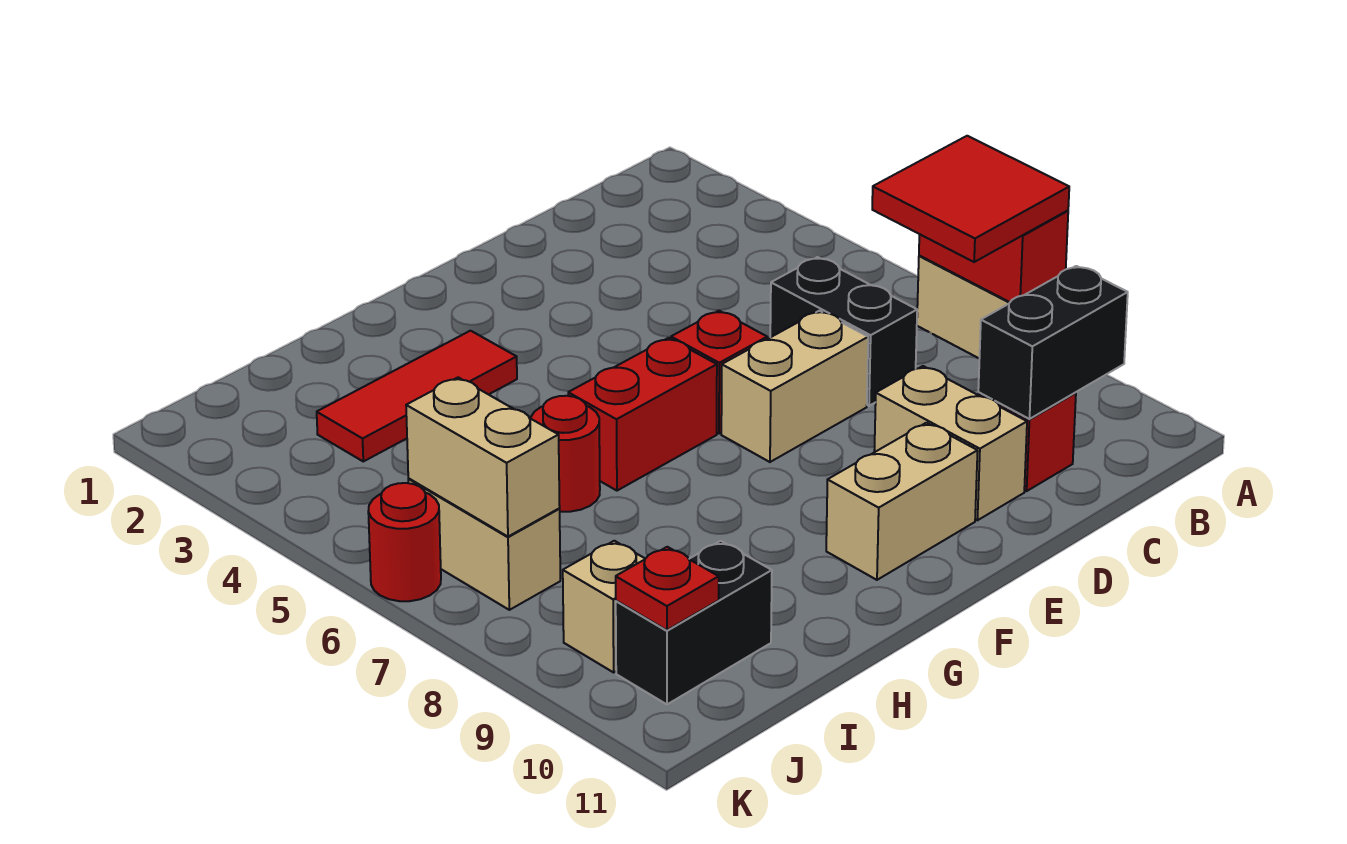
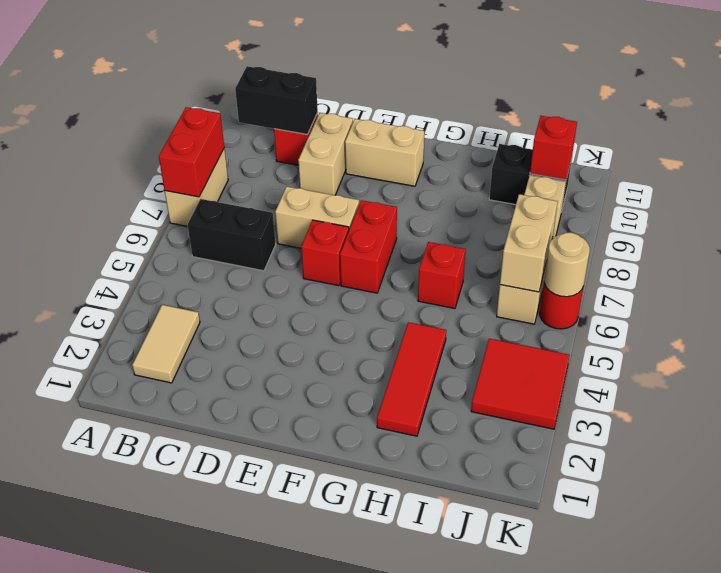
red 2x2 tile [872,136,1069,262] -> red 2x2 tile moved to [471,339,570,429]
none -> tan 1x2 tile [132,305,200,383]
black 1x2 brick [770,257,917,406] -> black 1x2 brick turned to [188,199,276,271]
red 1x2 brick [568,338,717,491] -> red 1x2 brick turned to [340,200,397,293]
red 1x3 tile [317,331,517,461] -> red 1x3 tile turned to [377,322,446,436]
red 1x1 round brick [531,396,600,512] -> red 1x1 brick [418,242,466,309]
red 1x1 plate [616,547,719,630] -> red 1x1 brick [530,116,577,180]
none -> tan 1x1 round brick [544,233,590,297]

